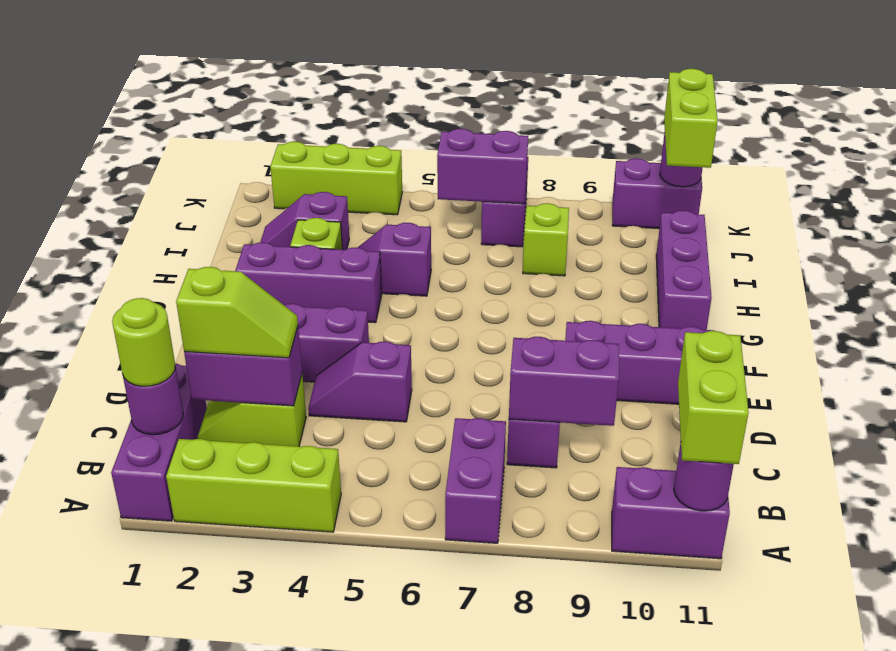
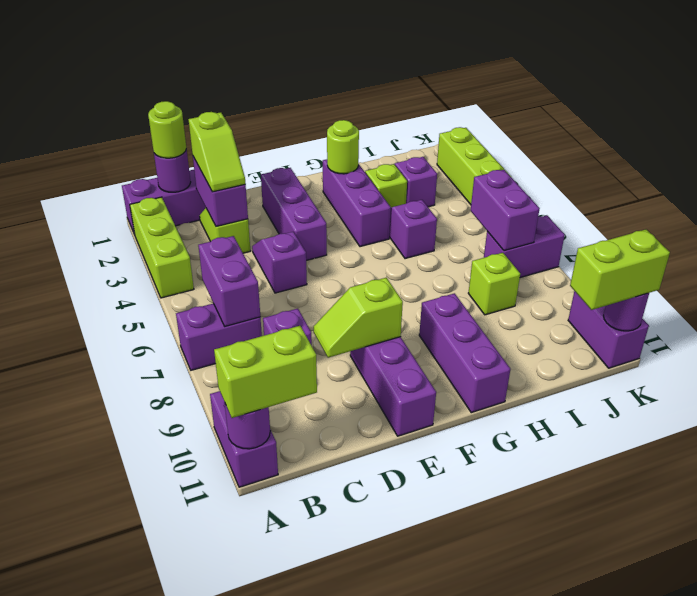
purple 1x2 brick [509,337,619,426] -> purple 1x2 brick moved to [198,236,260,327]
none -> lime 1x2 slope [314,278,403,358]
none -> lime 1x1 round brick [327,120,359,174]
purple 1x3 brick [656,210,712,330] -> purple 1x3 brick turned to [419,293,511,413]

